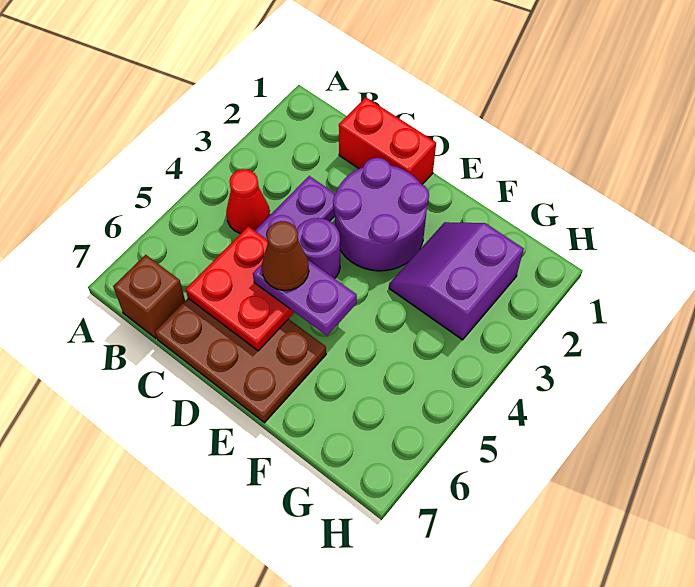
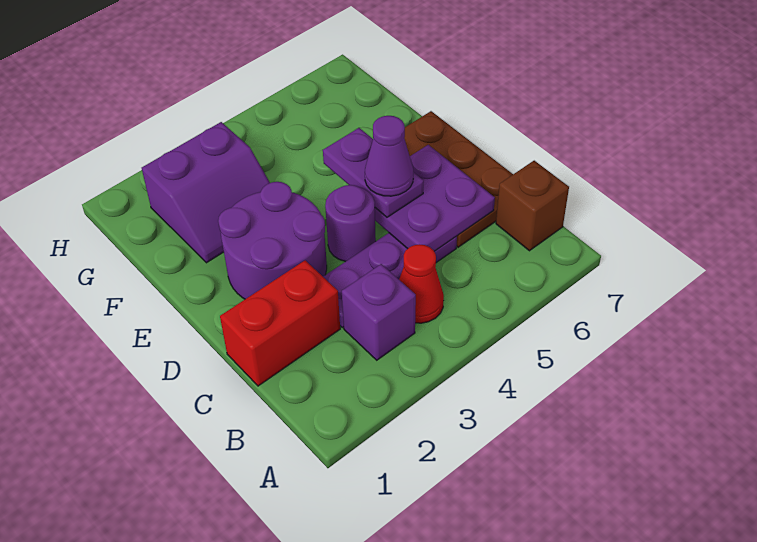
none -> purple 1x1 brick [342,264,416,360]
red 1x2 brick [339,97,436,184] -> red 1x2 brick turned to [220,261,340,386]
red 2x2 plate [186,226,294,351] -> purple 2x2 plate [375,145,495,251]
brown 1x1 cone [262,221,309,291] -> purple 1x1 cone [365,116,413,196]

